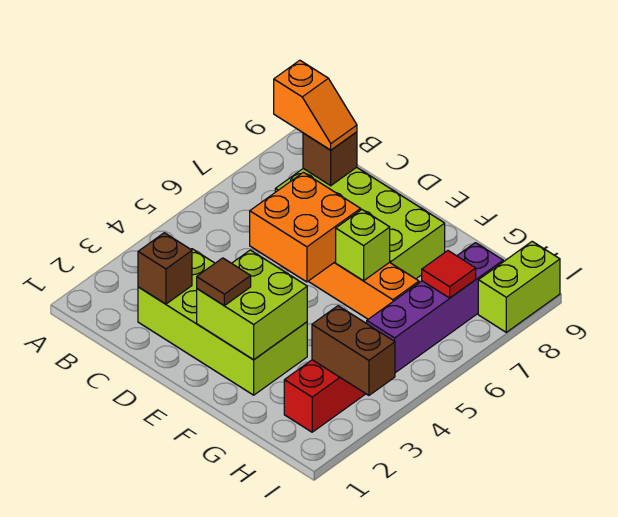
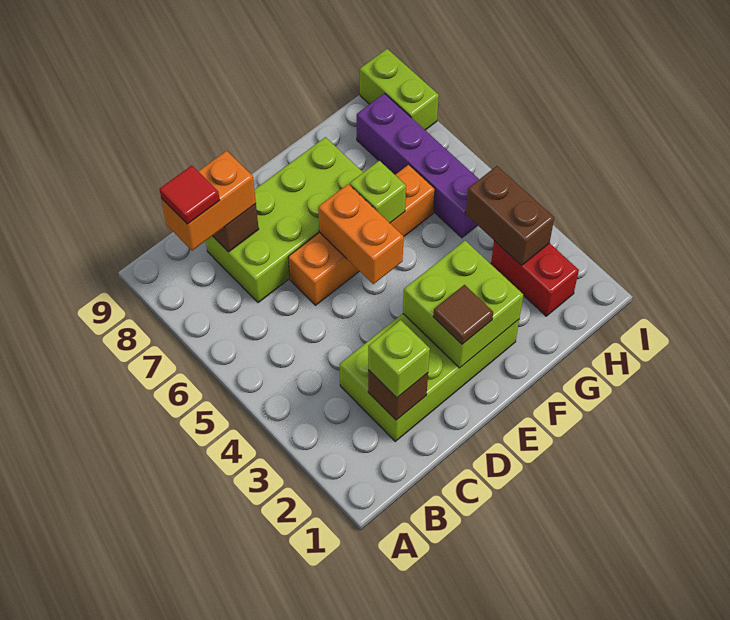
orange 1x2 slope [274,60,357,150] -> orange 1x2 brick [161,151,256,251]
none -> lime 1x1 brick [368,320,430,398]
orange 2x2 brick [250,172,361,282] -> orange 1x2 brick [318,184,404,284]
brown 1x2 brick [312,306,395,395] -> brown 1x2 brick turned to [466,166,554,265]
red 1x1 tile [422,251,476,298] -> red 1x1 tile moved to [160,165,220,224]

